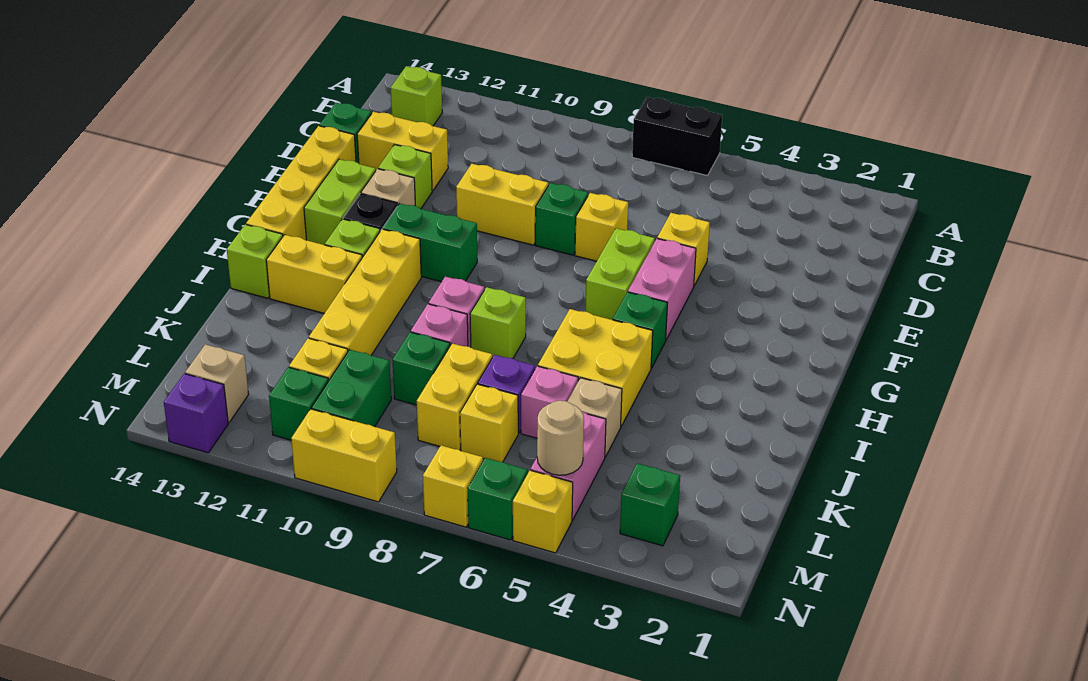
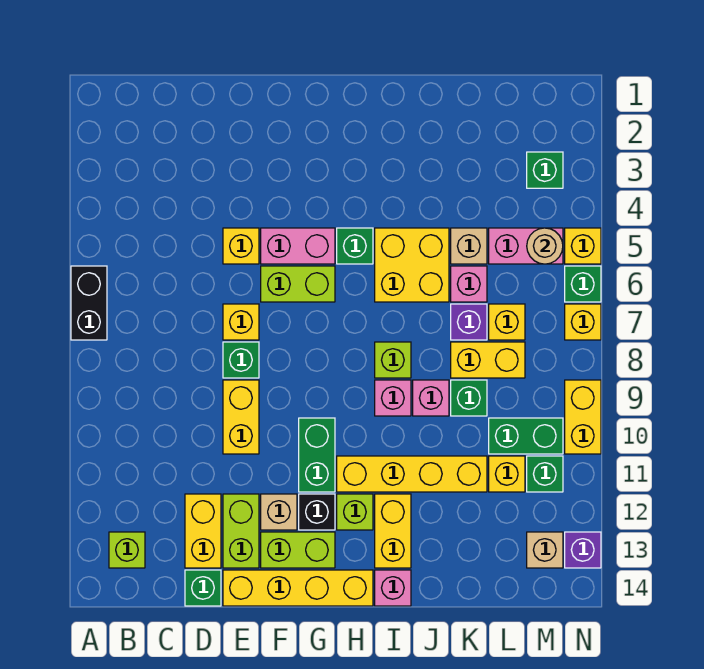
lime 1x1 brick [378,145,432,209] -> lime 1x2 brick [223,494,259,568]
lime 1x1 brick [227,224,283,298] -> pink 1x1 brick [375,570,411,606]

